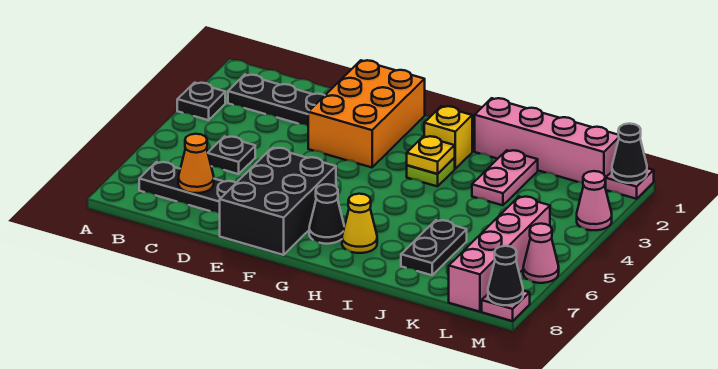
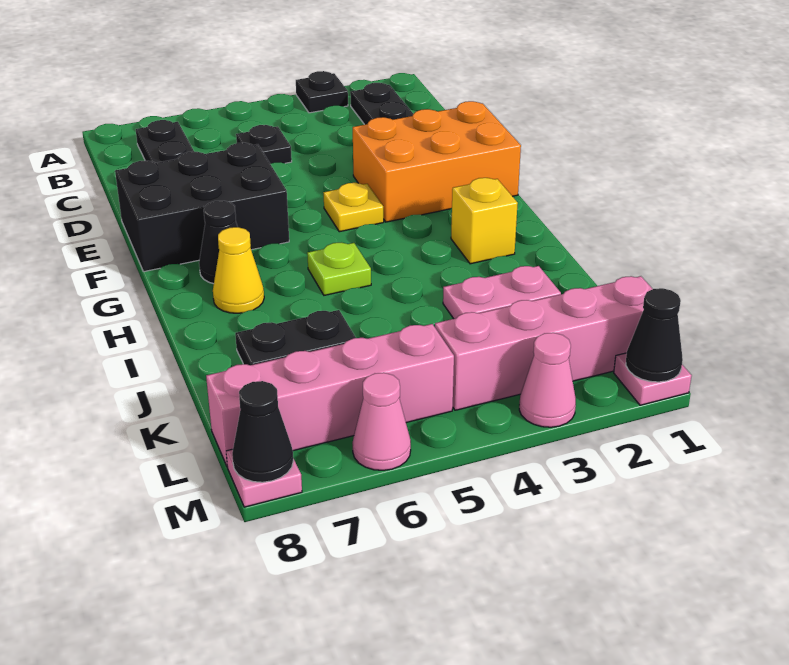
orange 1x1 cone [178,134,214,193] -> none
lime 1x1 plate [407,158,455,186] -> lime 1x1 plate moved to [307,243,371,295]
yellow 1x1 plate [407,136,455,174] -> yellow 1x1 plate moved to [324,183,384,232]
pink 1x4 brick [475,98,619,188] -> pink 1x4 brick turned to [435,276,652,410]

